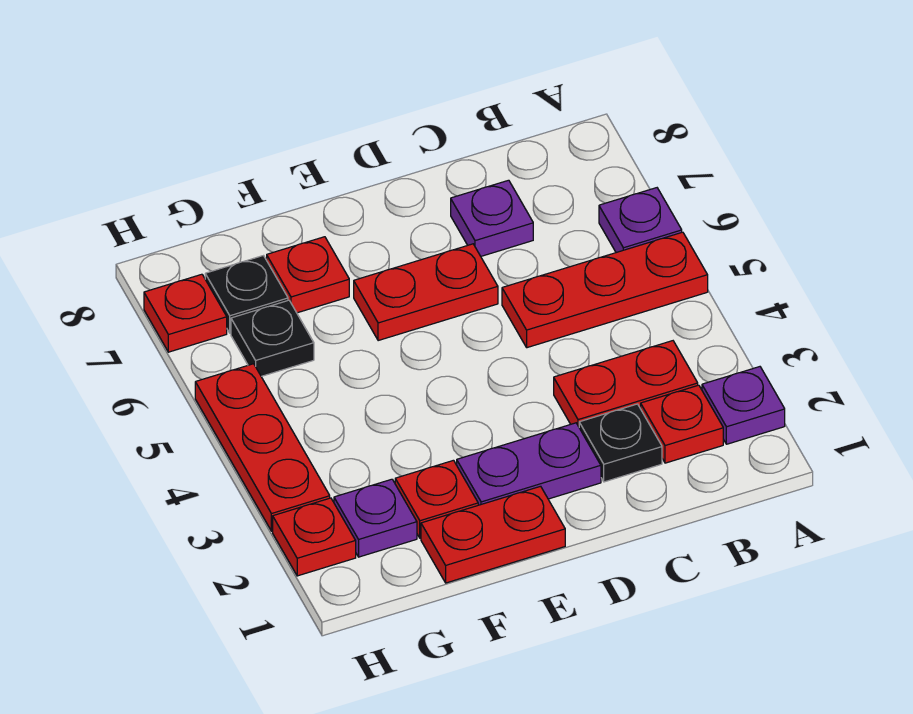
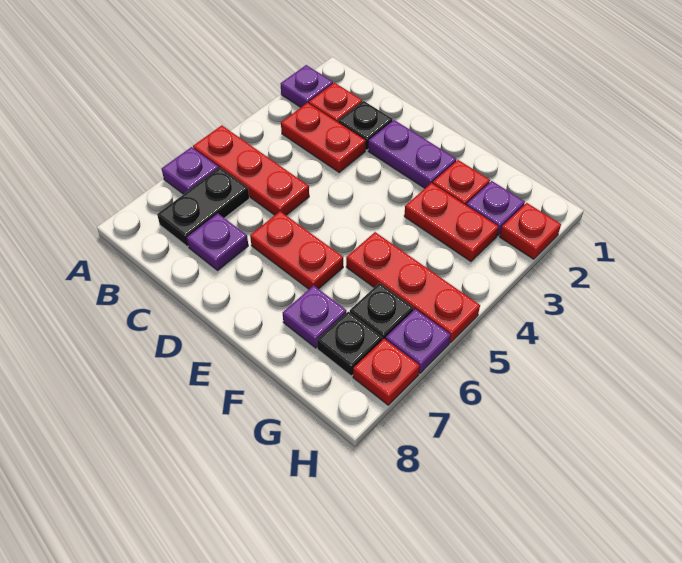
none -> black 1x2 plate [157,168,249,247]
red 1x2 plate [421,486,565,583] -> red 1x2 plate moved to [404,183,499,261]
red 1x1 plate [267,237,349,313] -> purple 1x1 plate [283,285,347,348]
red 1x3 plate [195,364,330,531] -> red 1x3 plate turned to [346,232,480,343]
none -> purple 1x1 plate [386,309,451,373]

